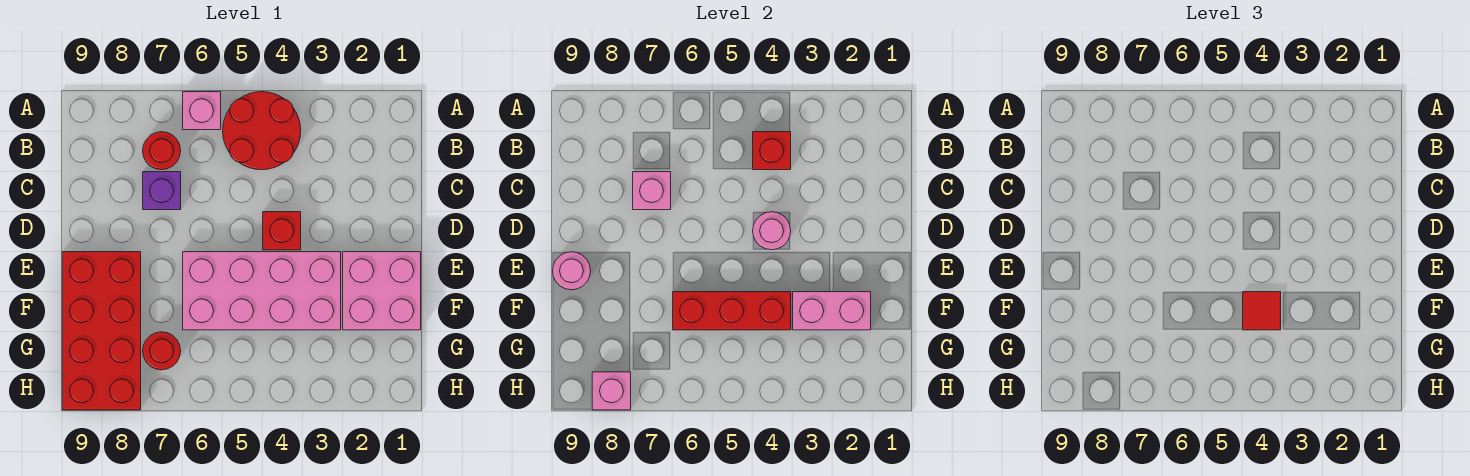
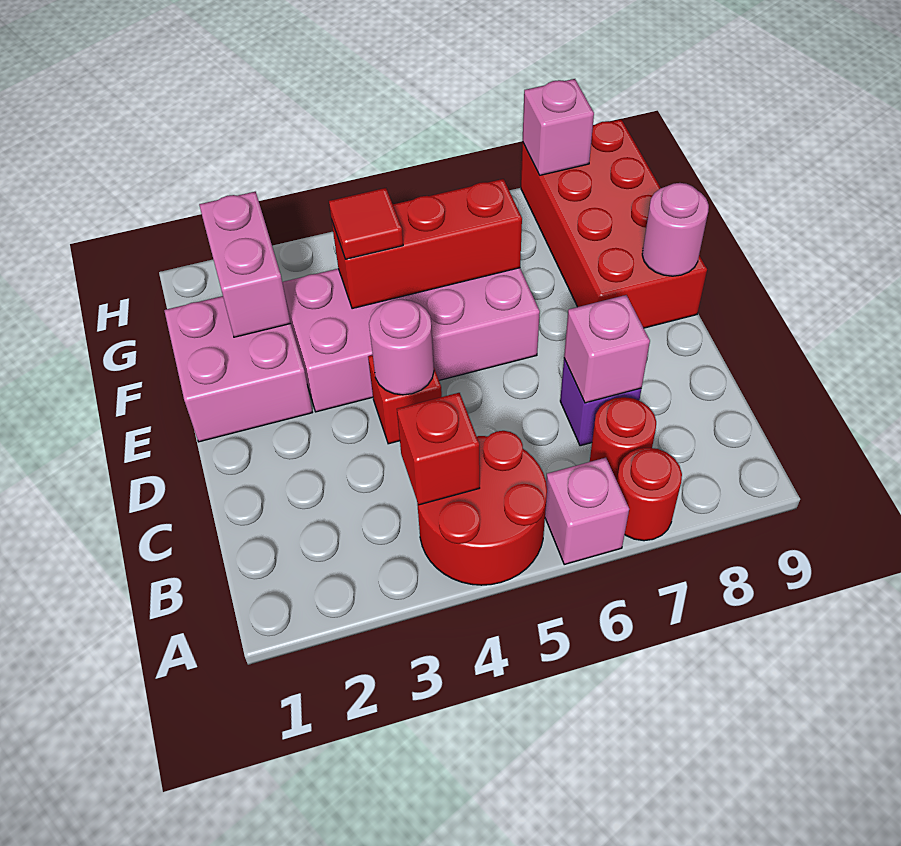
pink 1x2 brick [793,292,871,330] -> pink 1x2 brick turned to [199,192,290,337]
red 1x1 round brick [143,332,181,370] -> red 1x1 round brick moved to [617,448,682,541]

